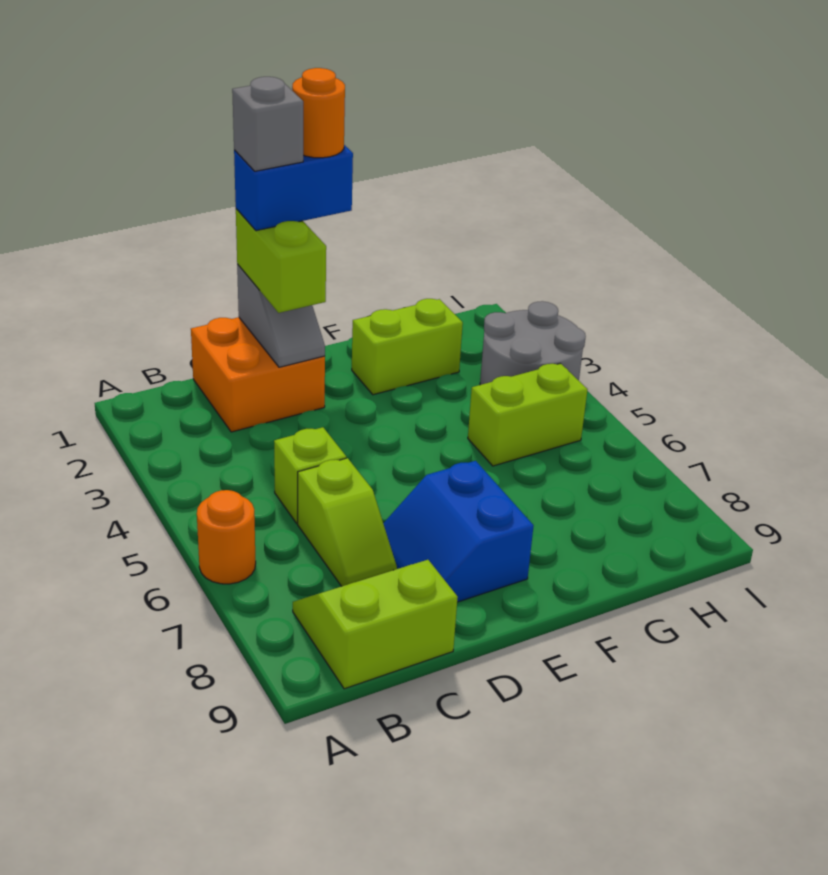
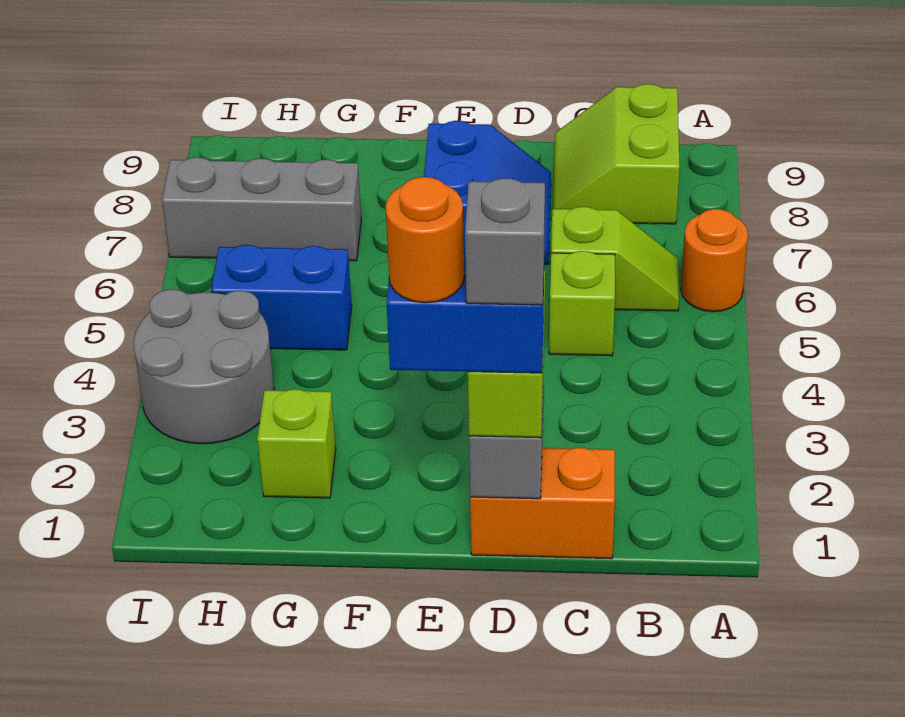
lime 2x2 slope [293,560,458,689] -> lime 2x2 slope turned to [553,84,680,224]
orange 2x2 brick [191,317,325,432] -> orange 1x2 brick [470,448,615,559]
lime 1x2 slope [298,458,397,586] -> lime 1x2 slope turned to [551,207,679,311]
lime 1x2 brick [352,299,463,395] -> lime 1x1 brick [257,389,336,498]
lime 1x2 brick [468,363,588,466] -> blue 1x2 brick [211,245,352,350]
none -> grey 1x3 brick [162,157,361,261]

